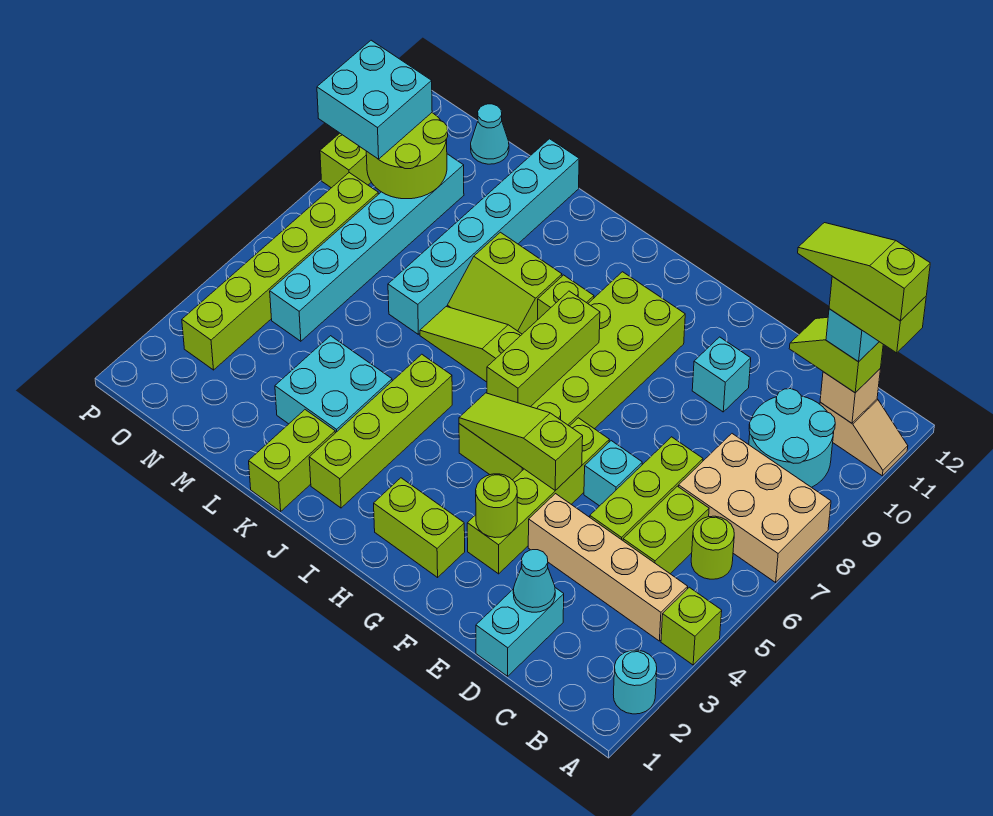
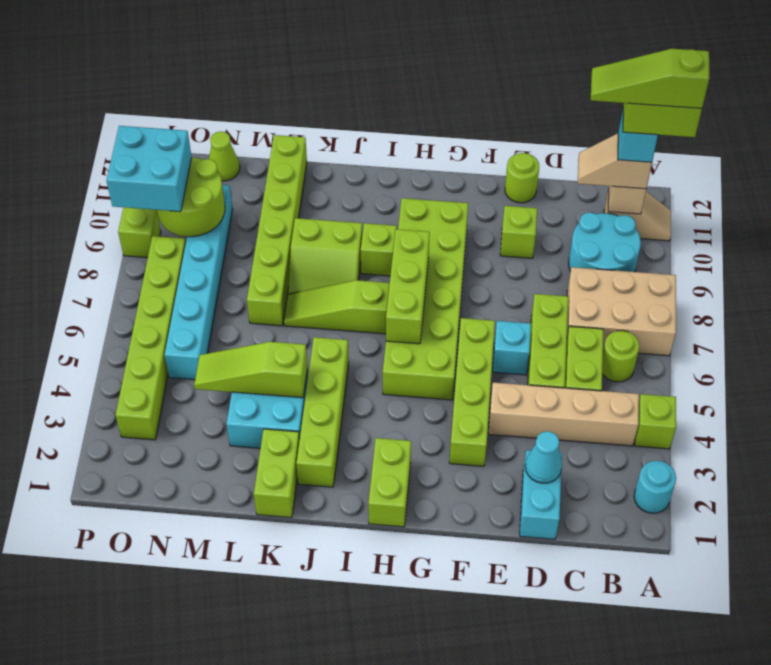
lime 1x2 slope [789,317,883,393] -> tan 1x2 slope [578,133,652,189]
cyan 1x1 brick [692,337,751,412] -> lime 1x1 brick [500,206,537,258]
lime 1x1 round brick [476,474,517,538] -> lime 1x1 round brick moved to [505,153,539,203]
lime 1x3 slope [459,393,583,490] -> lime 1x3 slope moved to [194,342,308,398]
lime 1x2 brick [374,478,465,577] -> lime 1x2 brick turned to [368,438,411,527]
cyan 1x6 brick [388,139,579,335] -> lime 1x6 brick [247,135,307,326]
cyan 1x1 cone [471,104,509,164] -> lime 1x1 cone [209,131,240,181]

